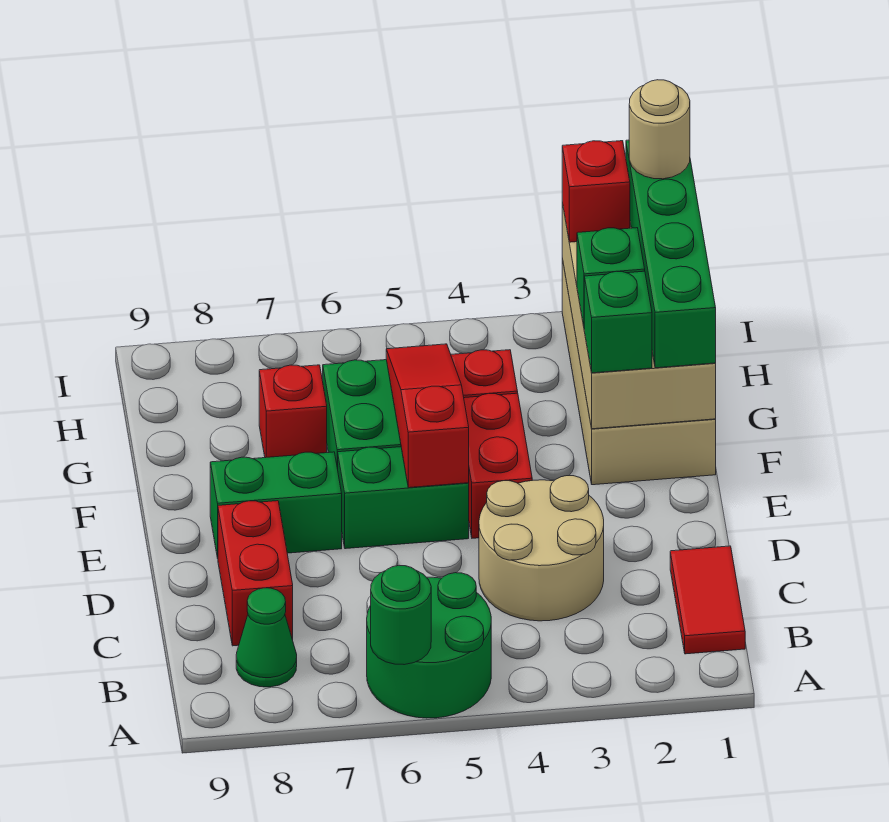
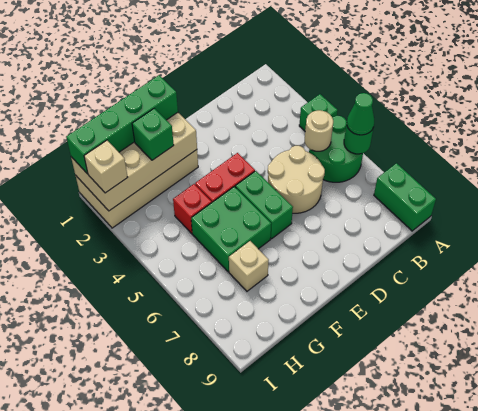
red 1x2 tile [670,546,745,654] -> none
green 1x1 cone [236,588,297,687] -> green 1x1 cone moved to [346,93,374,135]
tan 2x2 round brick [479,476,604,621] -> tan 2x2 round brick moved to [268,146,325,213]
red 1x2 brick [218,501,293,646] -> none
red 1x3 slope [386,344,469,488] -> none
green 1x2 brick [210,452,342,558] -> green 1x2 brick moved to [374,163,436,231]
green 1x1 brick [584,271,652,373] -> green 1x1 brick moved to [299,94,338,131]
red 1x1 brick [259,365,327,458] -> tan 1x1 brick [229,241,269,291]
tan 1x1 round brick [629,80,690,179] -> tan 1x1 round brick moved to [305,110,333,151]
red 1x1 brick [562,141,630,242] -> tan 1x1 brick [84,140,128,193]

